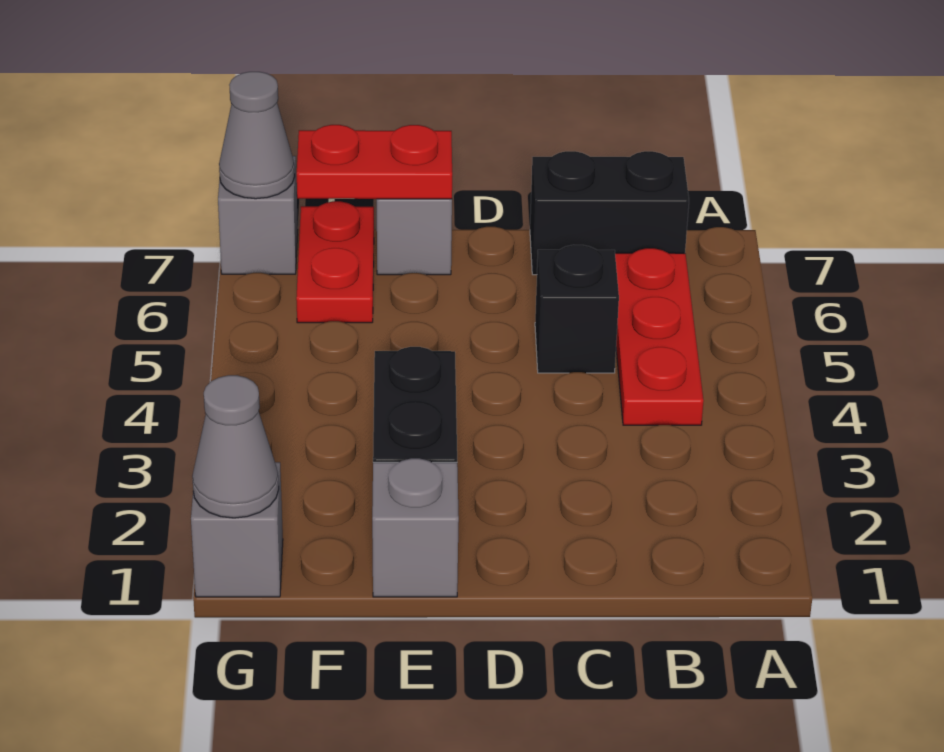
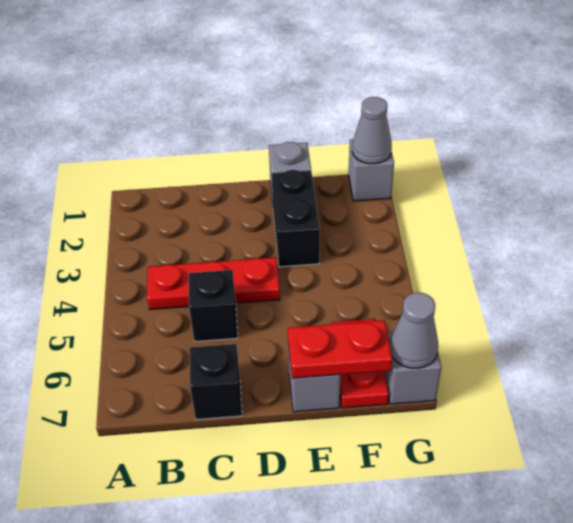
red 1x3 plate [615,248,704,425] -> red 1x3 plate turned to [147,257,280,310]
black 1x2 brick [530,151,689,275] -> black 1x1 brick [189,344,242,420]

